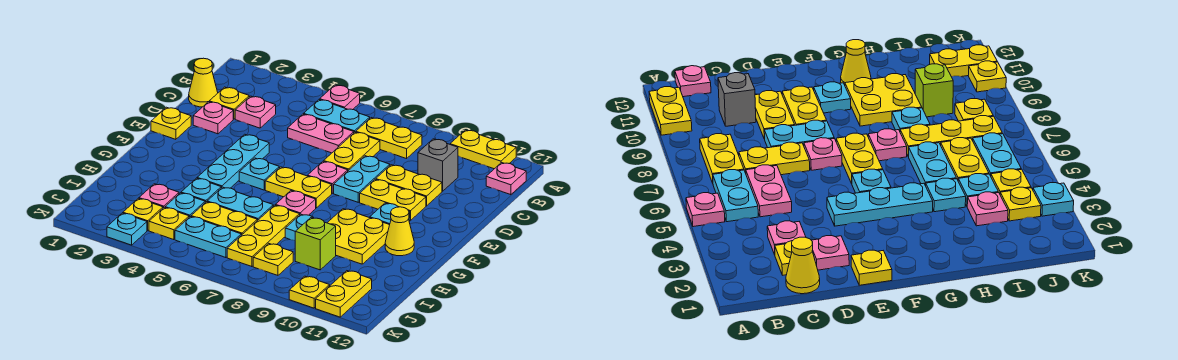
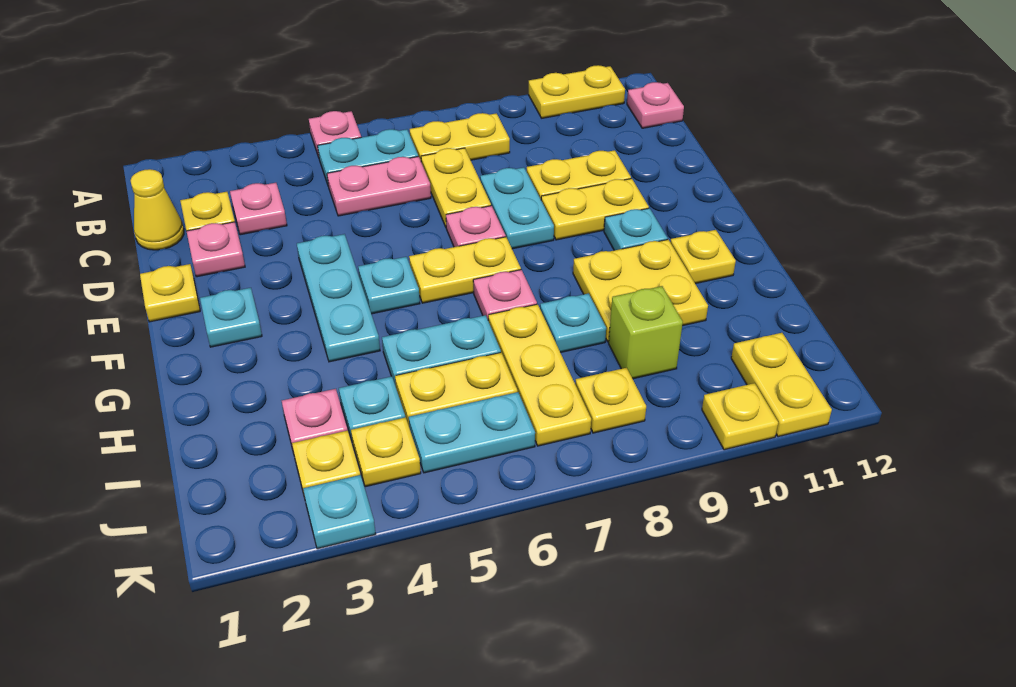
grey 1x1 brick [418,139,458,191] -> none
yellow 1x1 cone [385,207,414,256] -> yellow 1x1 plate [670,230,736,284]
cyan 1x1 plate [181,178,221,203] -> cyan 1x1 plate moved to [200,288,262,347]

